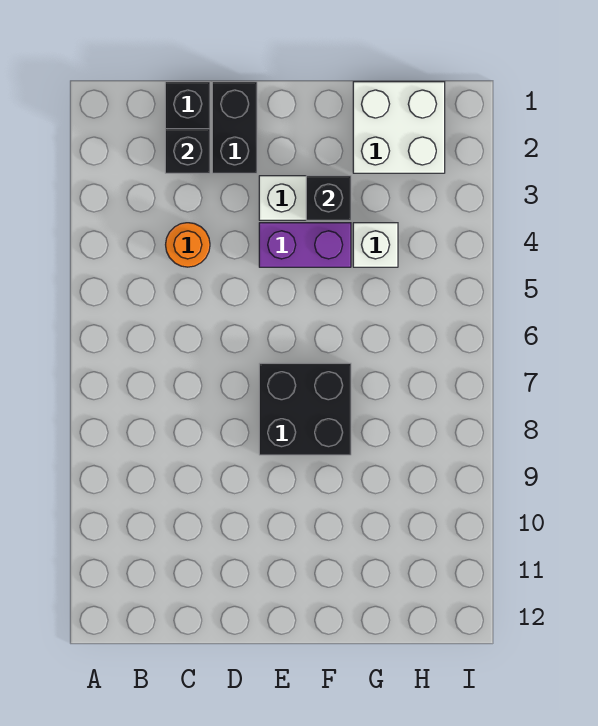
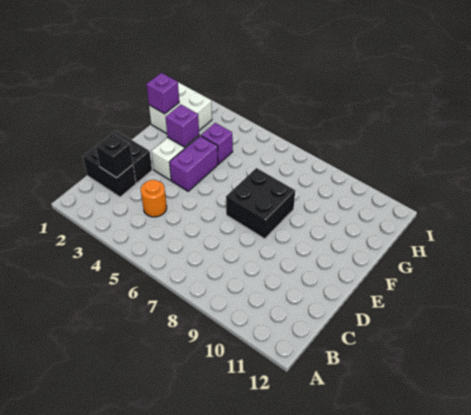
black 1x1 brick [306,176,351,220] -> purple 1x1 brick [166,105,199,147]
none -> purple 1x1 brick [146,73,179,114]
white 1x1 brick [353,223,398,267] -> purple 1x1 brick [201,123,233,164]

